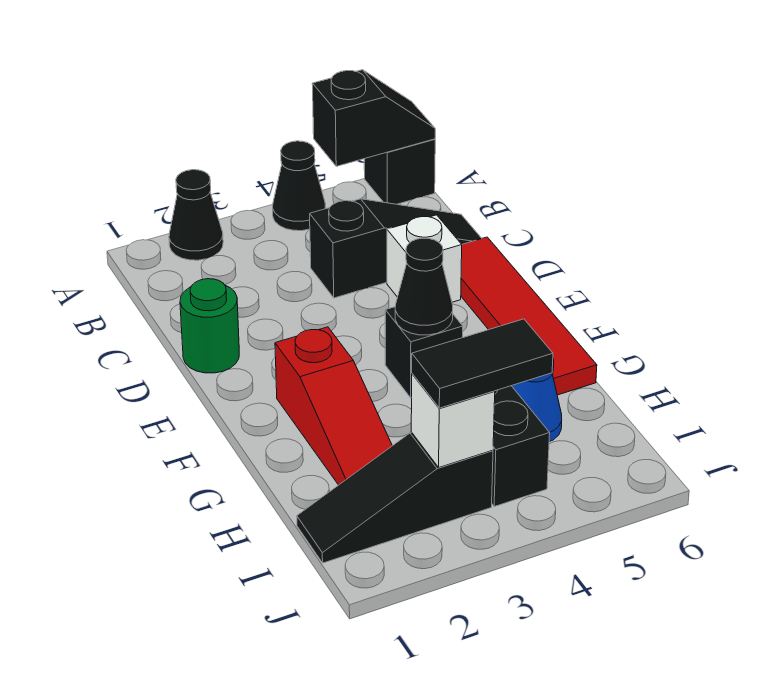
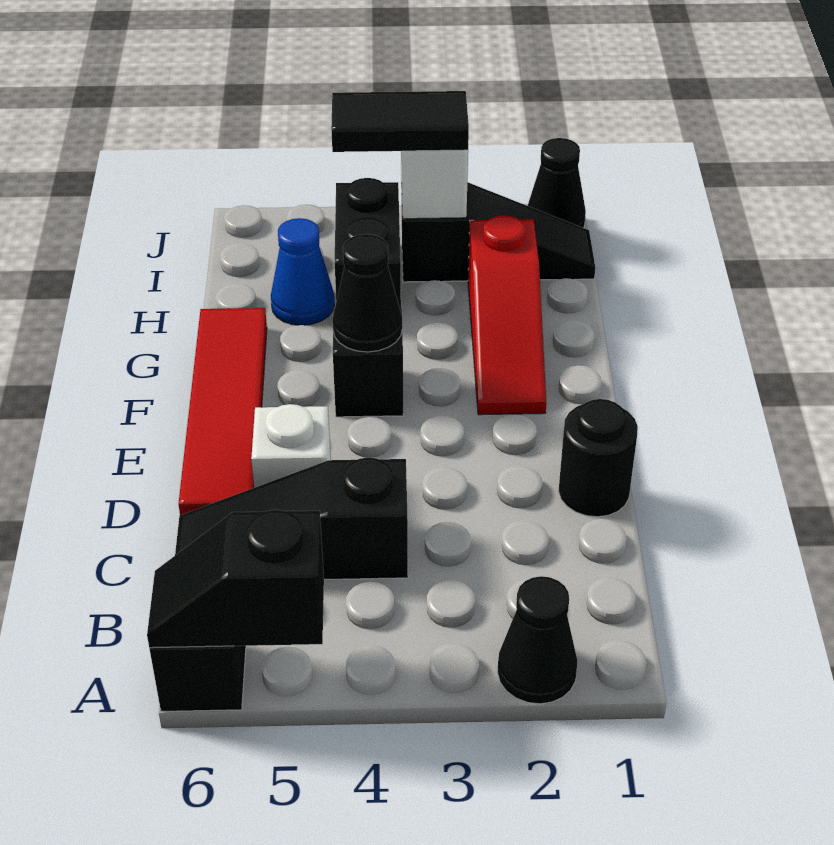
black 1x1 cone [273,141,326,231] -> black 1x1 cone moved to [528,138,586,228]
green 1x1 round brick [180,279,239,373] -> black 1x1 round brick [559,399,638,517]
red 1x3 slope [275,327,392,485] -> red 1x3 slope turned to [468,215,546,415]

